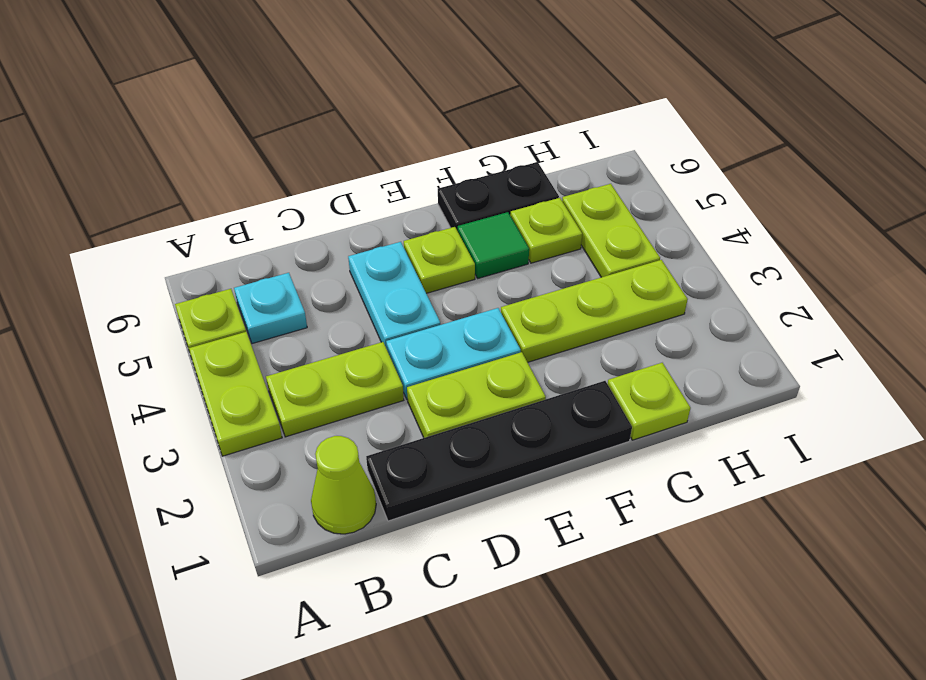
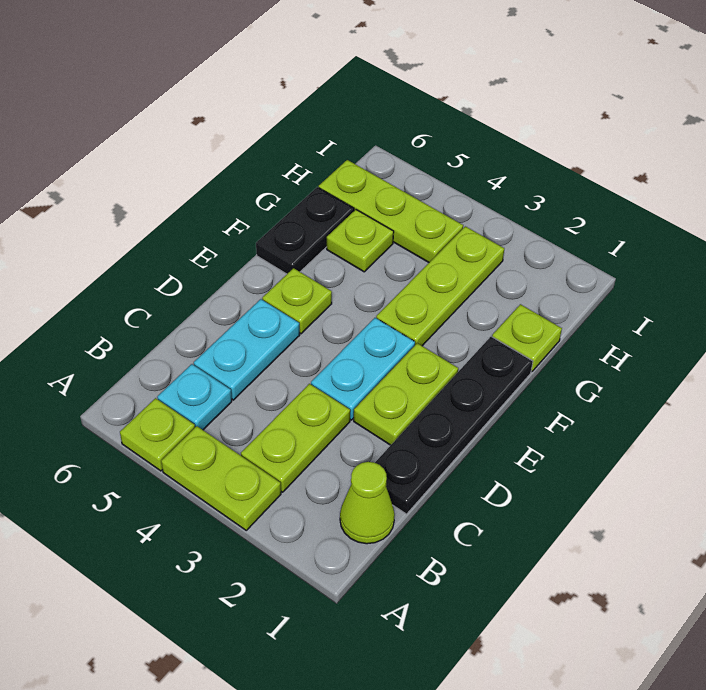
cyan 1x2 plate [348,242,440,349] -> cyan 1x2 plate turned to [194,299,300,400]
green 1x1 tile [458,212,529,278] -> none
lime 1x2 plate [562,184,660,277] -> lime 1x3 plate [319,160,463,262]

